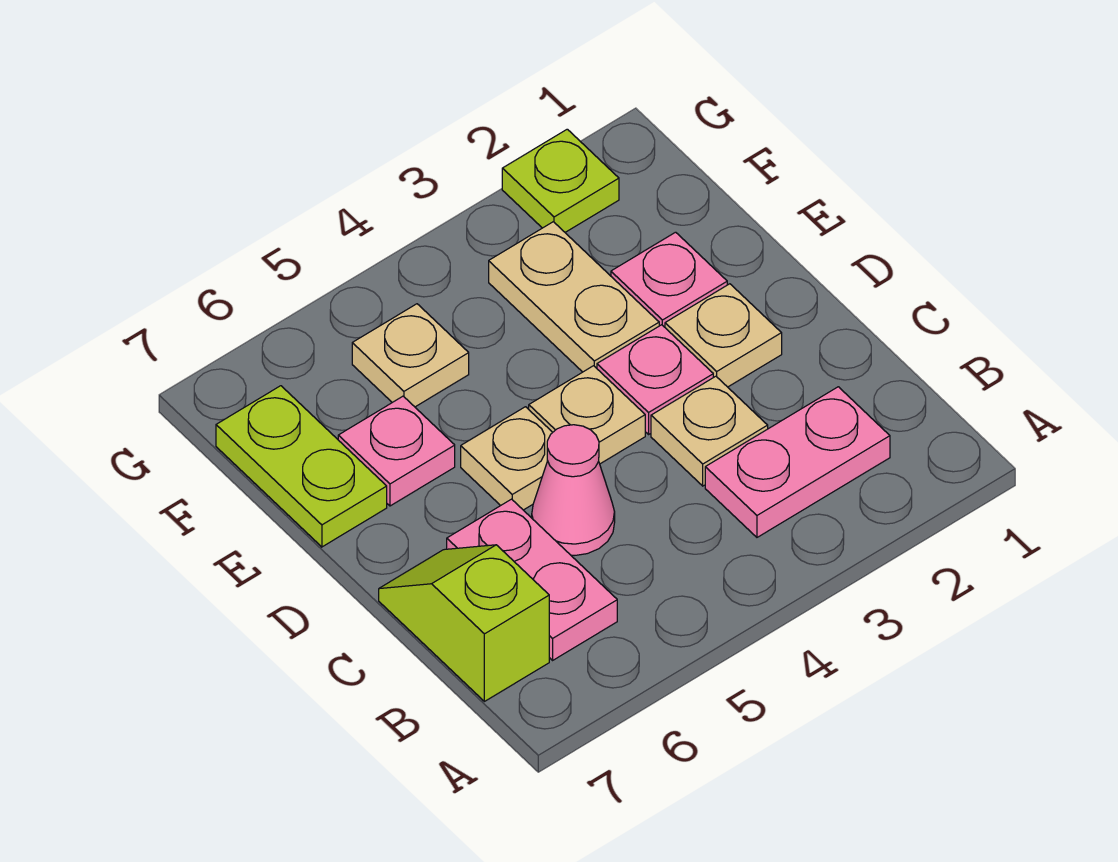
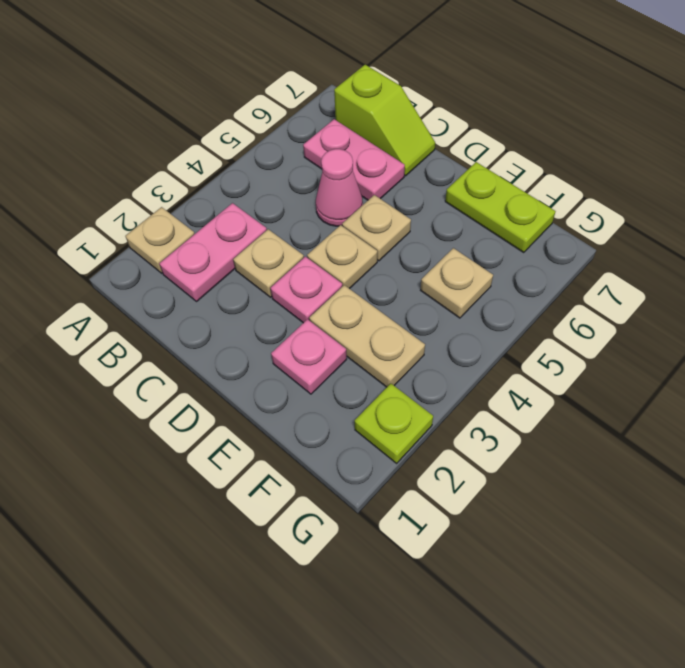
tan 1x1 plate [665,284,782,387] -> tan 1x1 plate moved to [126,207,194,273]
pink 1x1 plate [338,396,455,506] -> none

